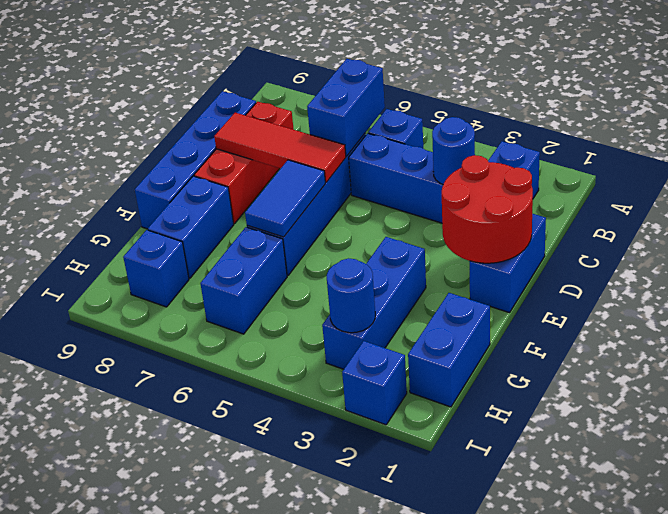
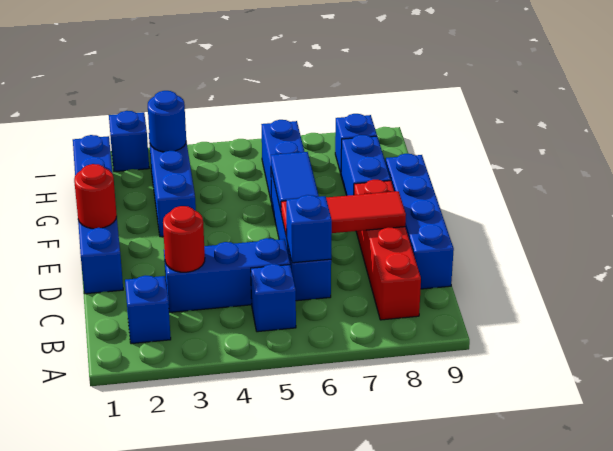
blue 1x2 brick [307,59,385,156] -> blue 1x1 brick [286,195,332,263]
blue 1x1 round brick [432,117,475,184] -> red 1x1 round brick [163,206,205,272]
red 1x3 brick [194,102,294,224] -> red 1x4 brick [354,180,421,320]
red 2x2 round brick [442,155,533,263] -> red 1x1 round brick [74,164,117,229]

